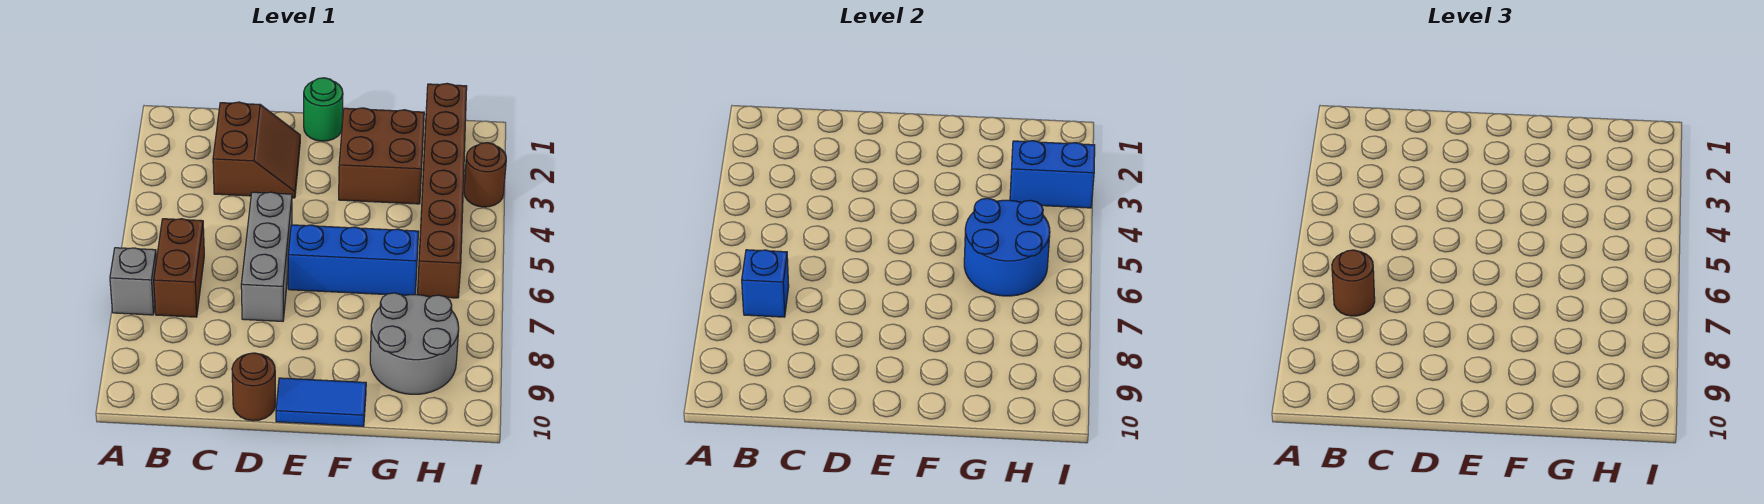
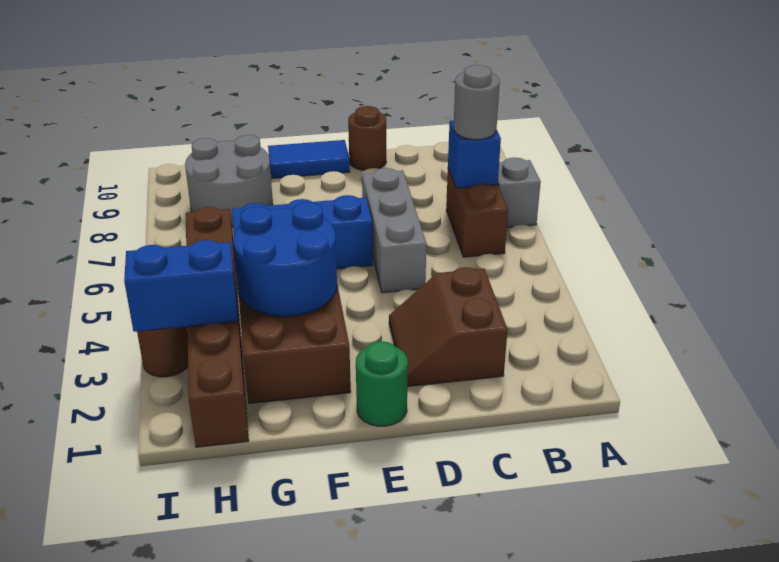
brown 1x1 round brick [1332,250,1375,316] -> grey 1x1 round brick [454,65,500,140]
blue 2x2 round brick [964,198,1050,296] -> blue 2x2 round brick moved to [233,202,337,317]

